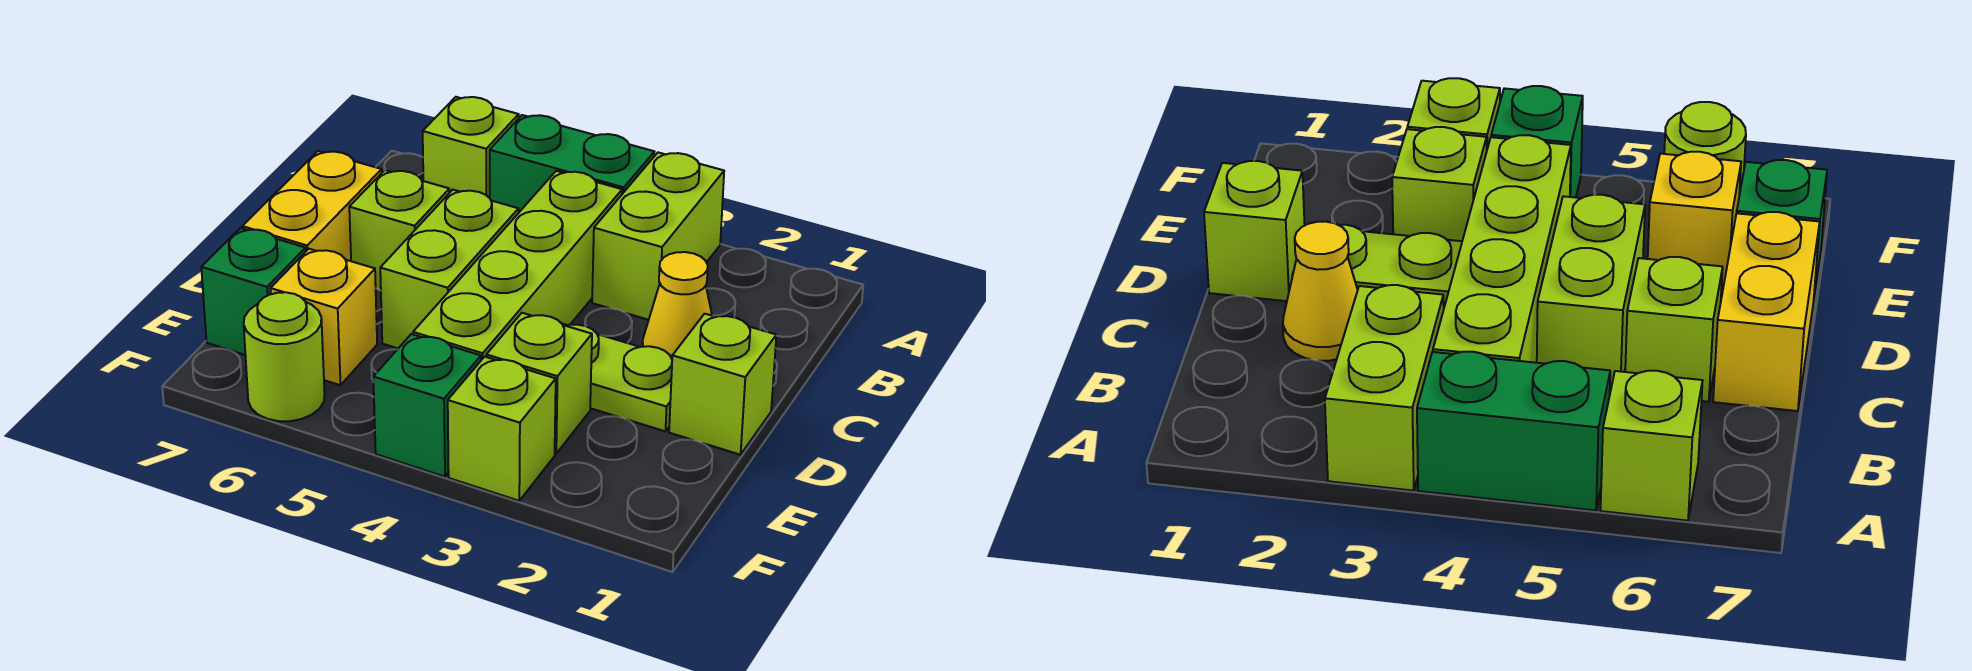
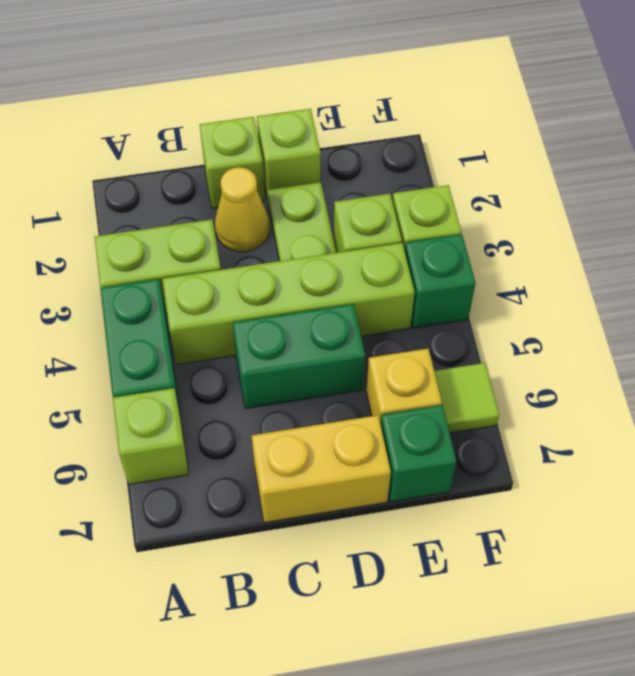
lime 1x2 brick [380,190,519,348] -> green 1x2 brick [233,304,365,409]
lime 1x1 brick [349,170,449,290] -> lime 1x1 brick moved to [200,117,265,208]
lime 1x1 round brick [244,292,325,421] -> lime 1x1 tile [434,363,499,433]

